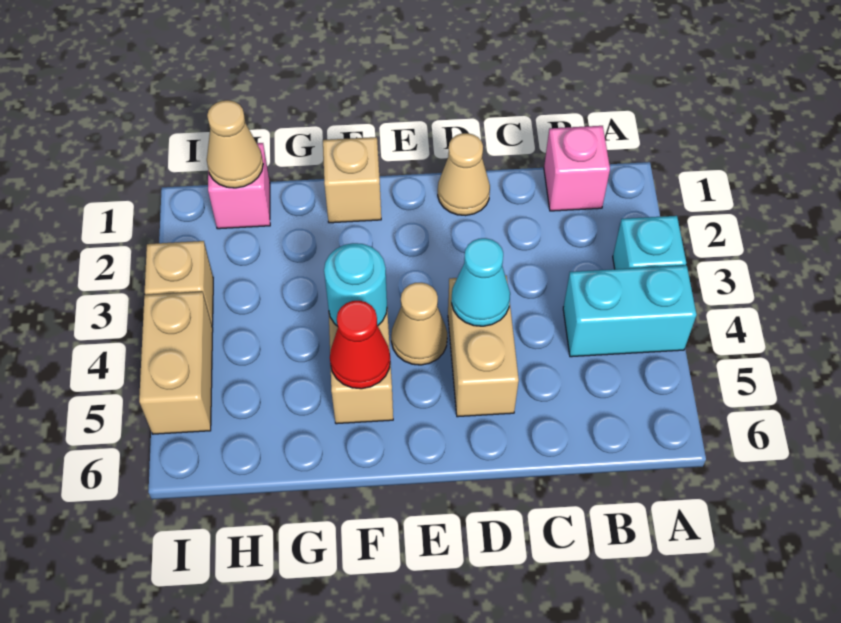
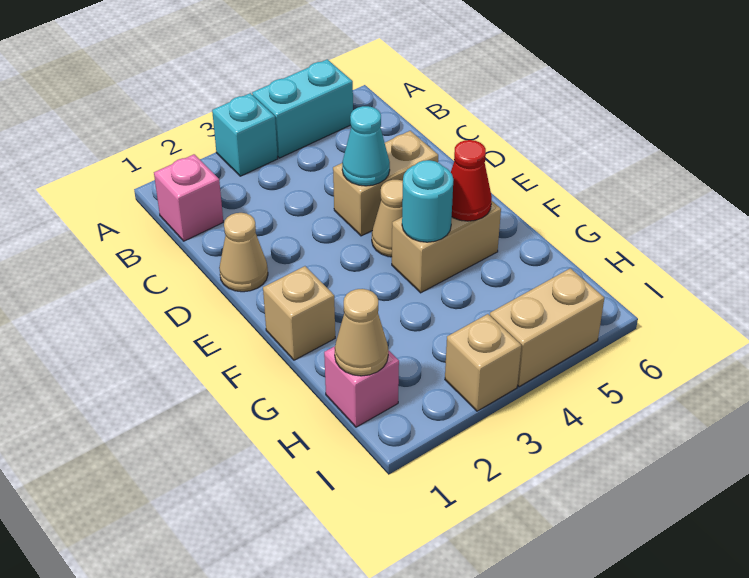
cyan 1x2 brick [563,265,697,357] -> cyan 1x2 brick turned to [252,59,353,158]

